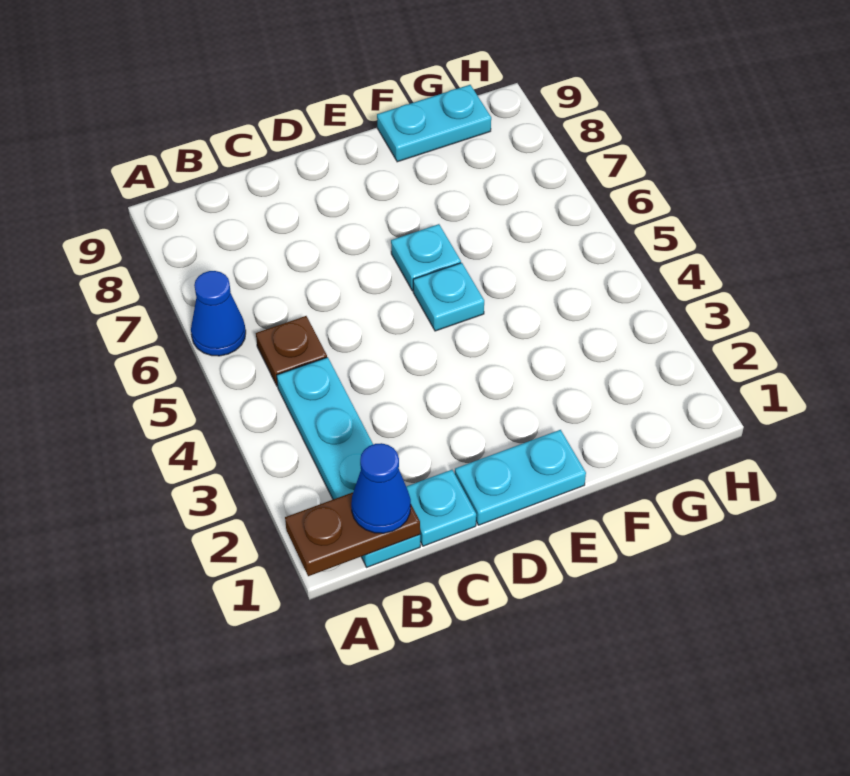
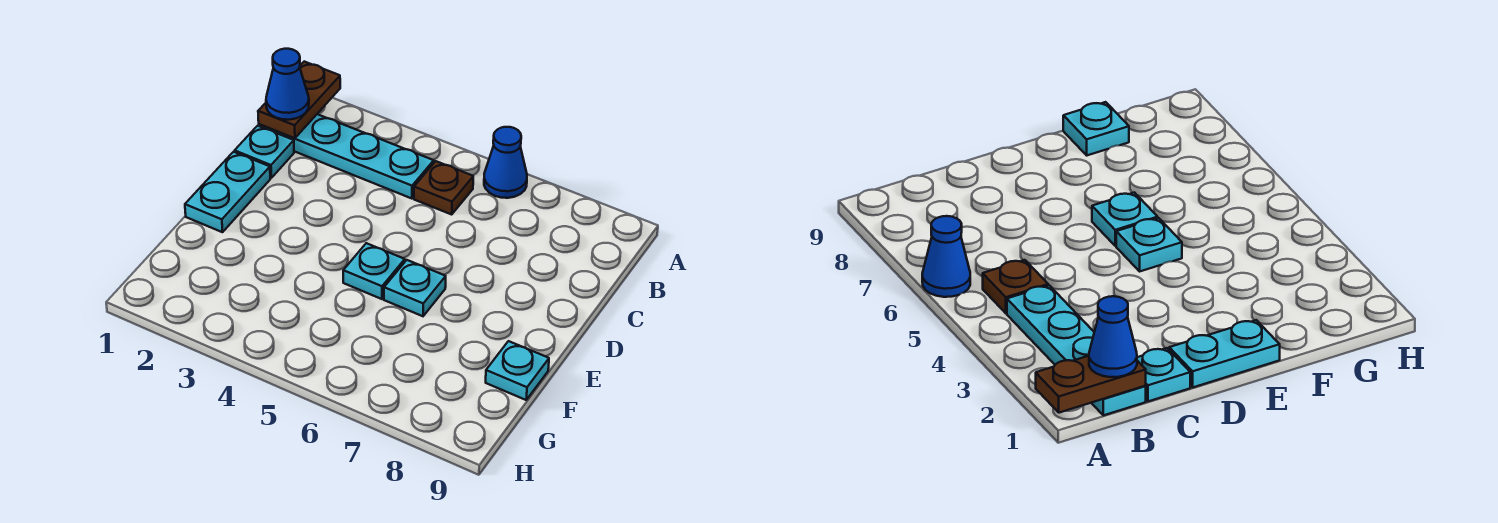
cyan 1x2 plate [377,85,491,162] -> cyan 1x1 plate [486,341,549,400]

